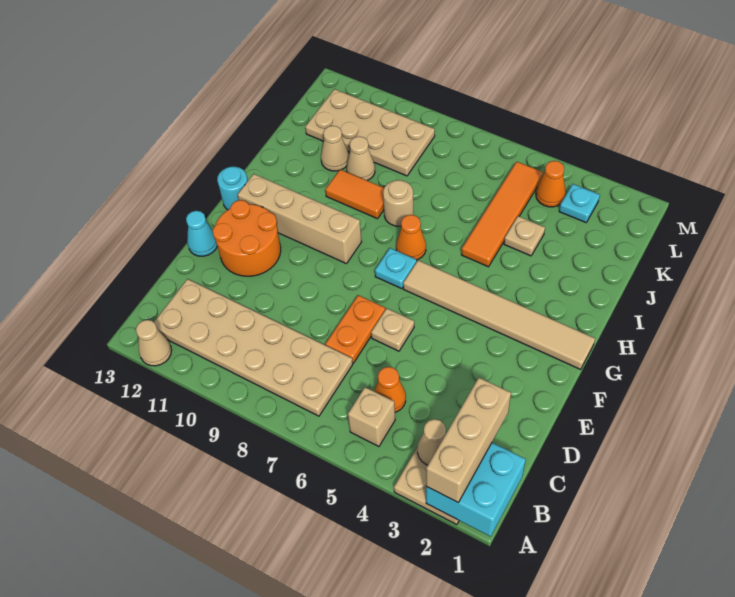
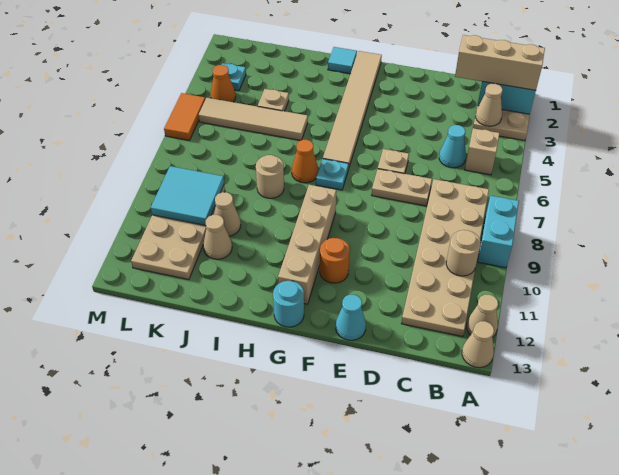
none -> cyan 1x2 brick [478,196,519,268]
none -> tan 1x1 cone [462,321,494,368]
none -> tan 1x1 round brick [446,230,481,276]
orange 1x1 cone [374,367,406,412] -> cyan 1x1 cone [439,125,466,168]
orange 1x2 plate [325,295,385,363] -> tan 1x2 plate [372,169,432,206]
orange 2x2 round brick [213,200,281,276] -> orange 1x1 round brick [320,238,350,283]
none -> cyan 1x1 tile [328,47,357,74]
orange 1x4 tile [461,162,543,267] -> tan 1x4 tile [199,98,308,140]
orange 1x2 tile [325,169,384,219] -> orange 1x2 tile moved to [164,93,205,140]
none -> cyan 2x2 tile [151,166,224,226]

